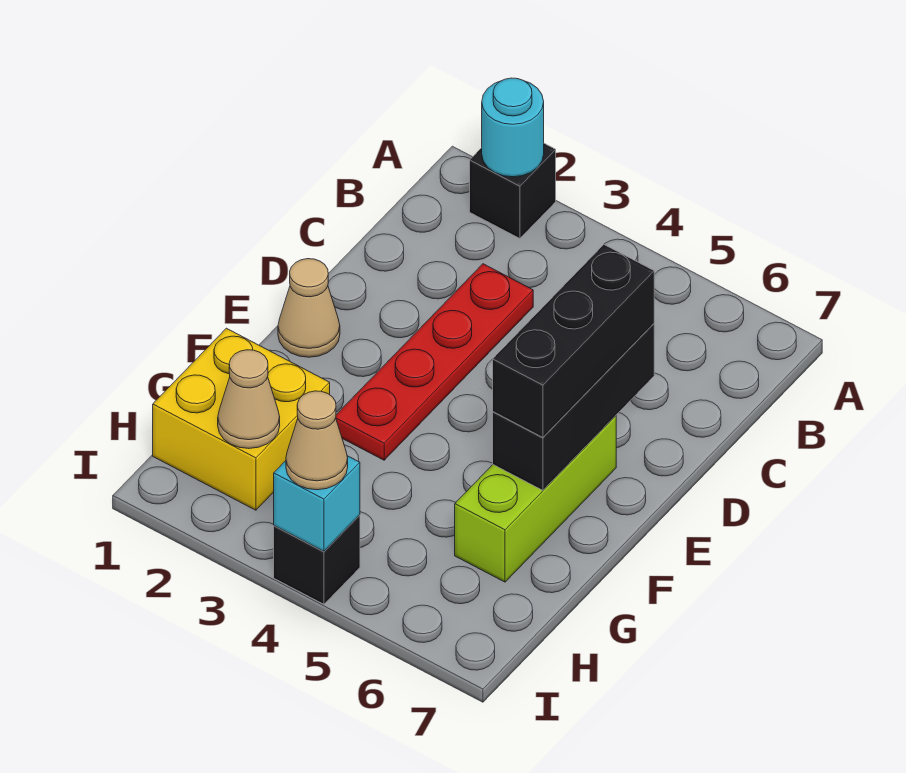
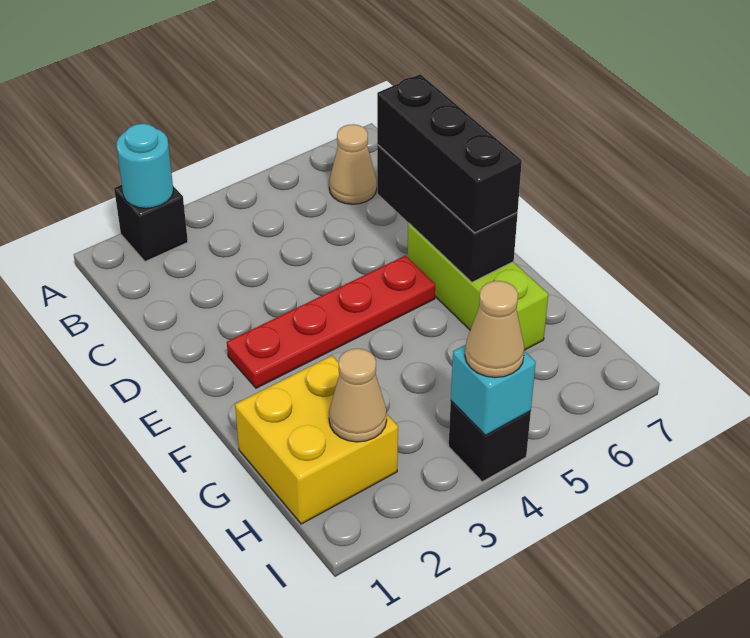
red 1x4 plate [336,264,533,460] -> red 1x4 plate turned to [227,256,435,388]
tan 1x1 cone [278,259,340,357] -> tan 1x1 cone moved to [329,124,377,204]

